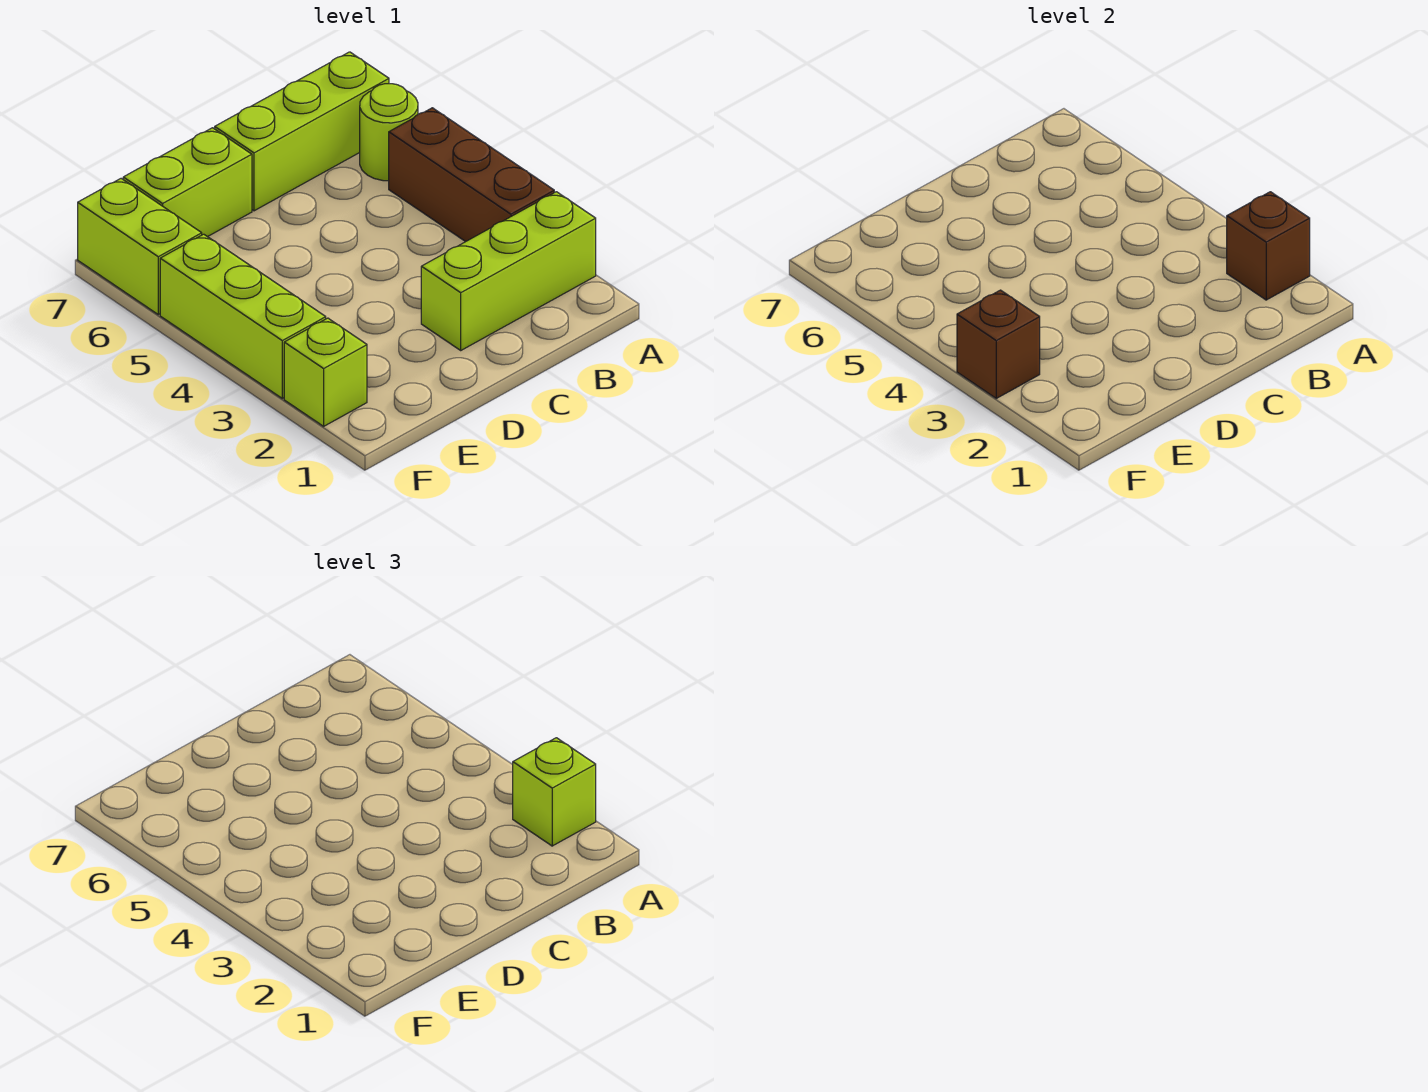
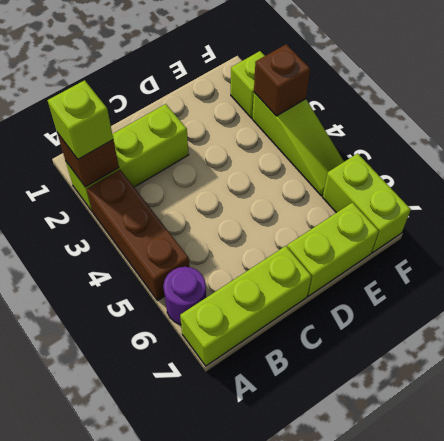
lime 1x1 round brick [360,84,418,181] -> purple 1x1 round brick [163,267,206,325]
lime 1x3 brick [160,234,326,398] -> lime 1x3 slope [252,93,344,196]

